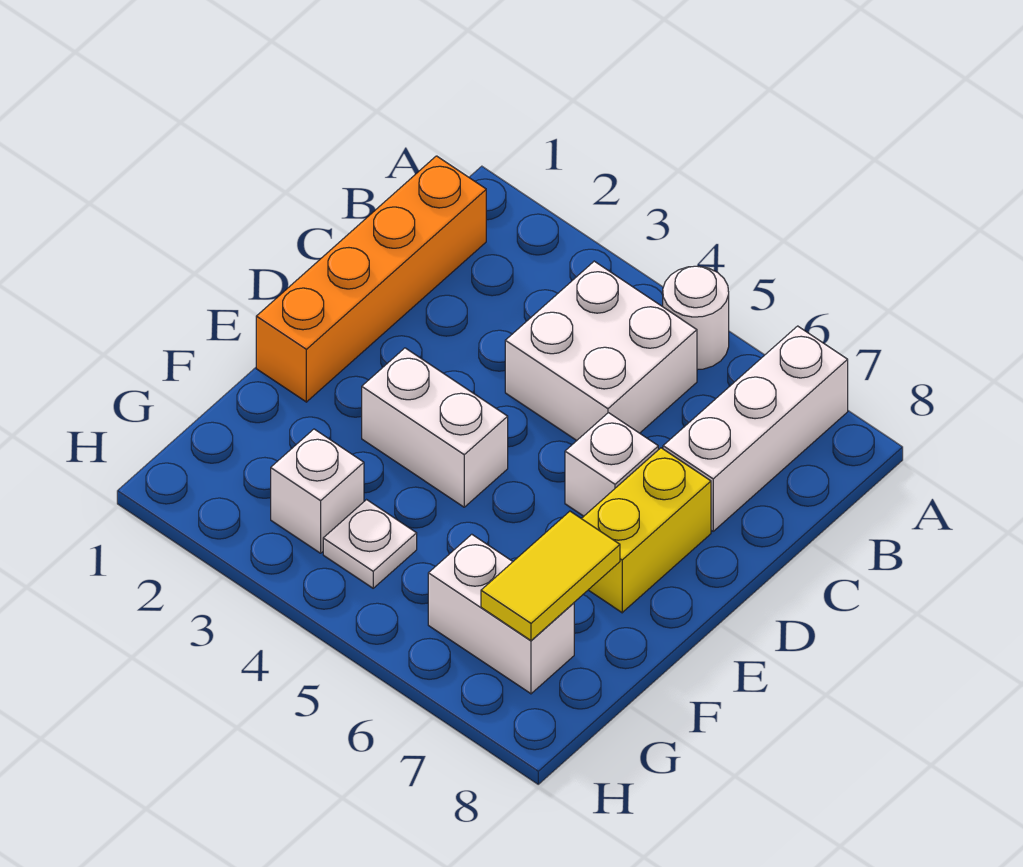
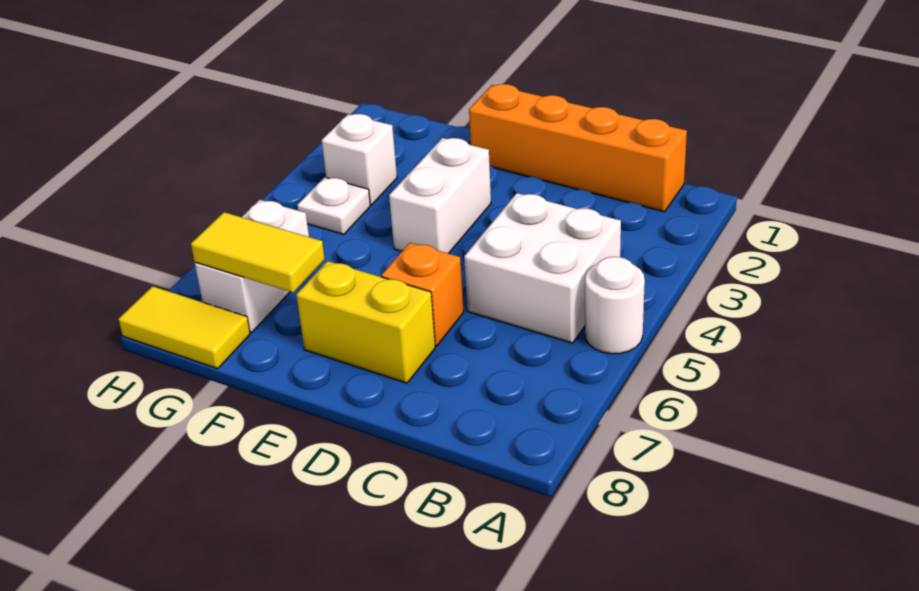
white 1x3 brick [663,326,848,531] -> none
white 1x1 brick [565,413,658,516] -> orange 1x1 brick [381,243,464,346]
none -> yellow 1x2 tile [118,286,250,369]

